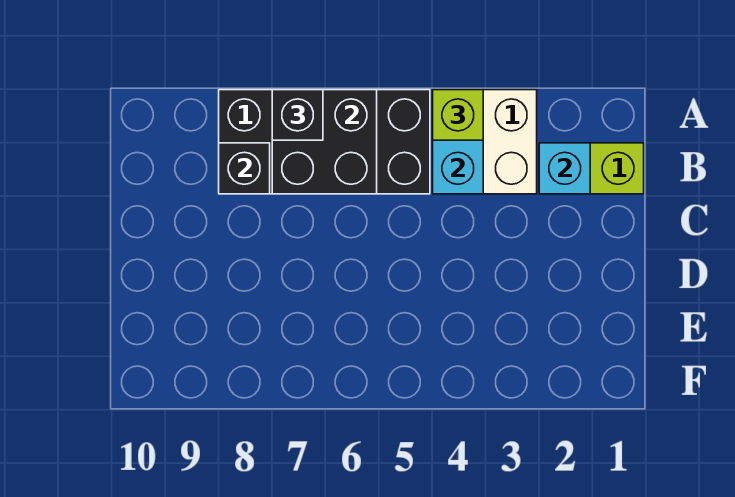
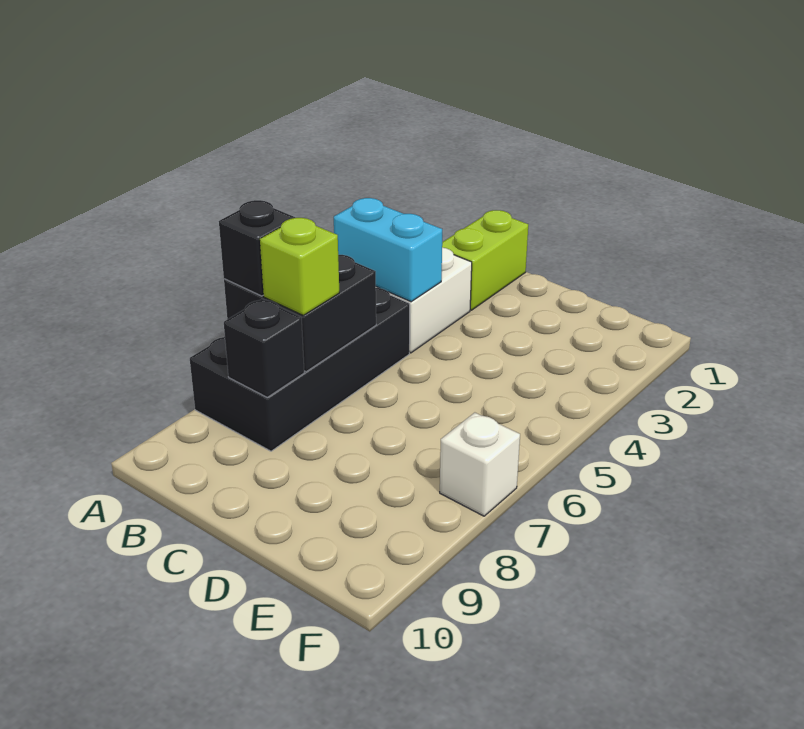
lime 1x1 brick [433,90,483,140] -> lime 1x1 brick moved to [260,218,339,315]
cyan 1x1 brick [539,143,590,194] -> none
none -> white 1x1 brick [440,413,520,516]

